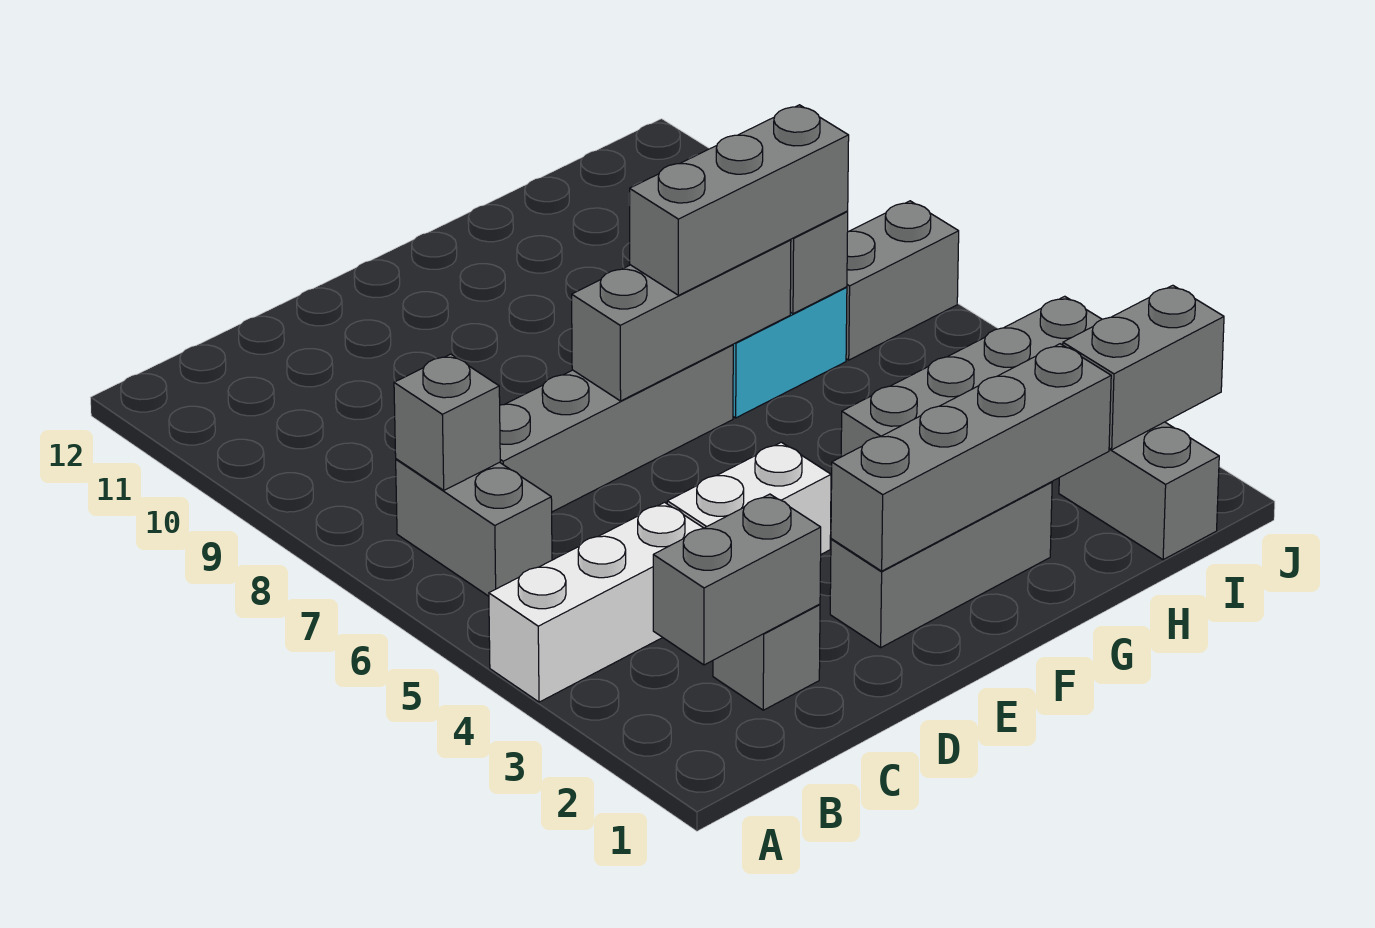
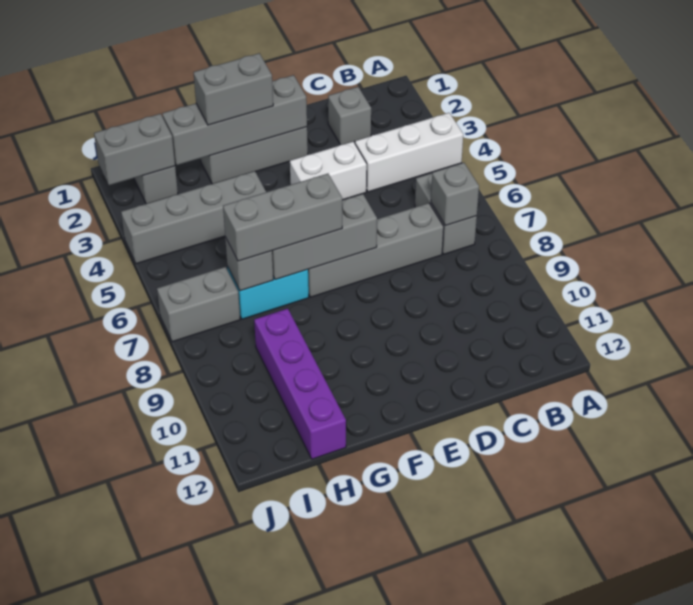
grey 1x2 brick [653,494,821,665] -> grey 1x2 brick moved to [194,53,273,125]
none -> purple 1x4 brick [254,309,346,459]

